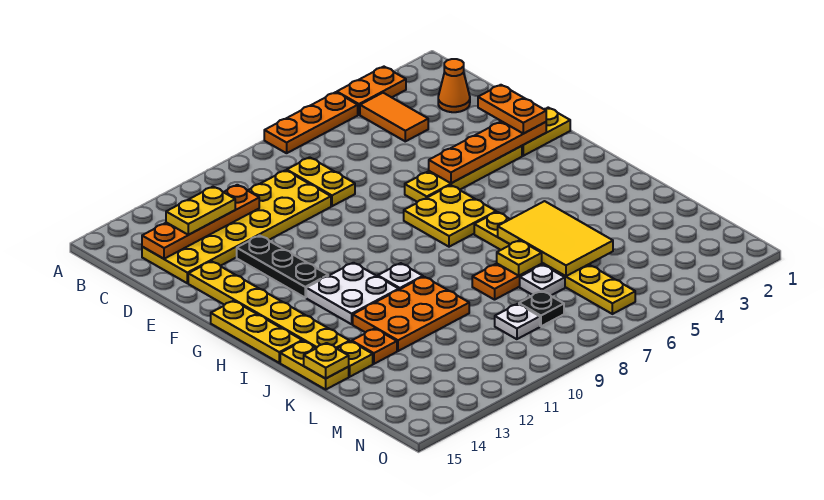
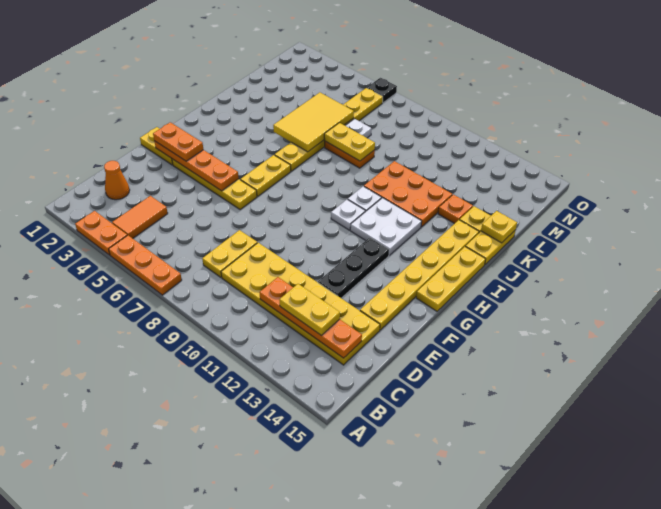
orange 1x2 plate [478,85,546,134] -> orange 1x2 plate turned to [153,122,203,161]
yellow 2x2 plate [404,185,496,247] -> yellow 1x2 plate [240,155,291,196]
yellow 1x1 plate [497,240,542,276] -> yellow 1x2 plate [324,123,375,161]
black 1x1 plate [519,291,564,326] -> black 1x1 plate moved to [367,78,397,103]
white 1x1 plate [495,304,540,339] -> white 1x1 plate moved to [331,199,365,230]

